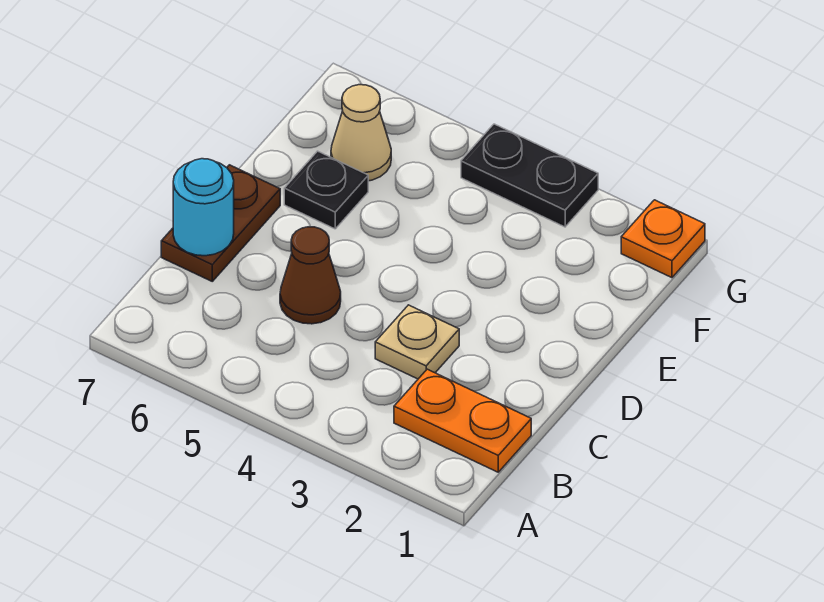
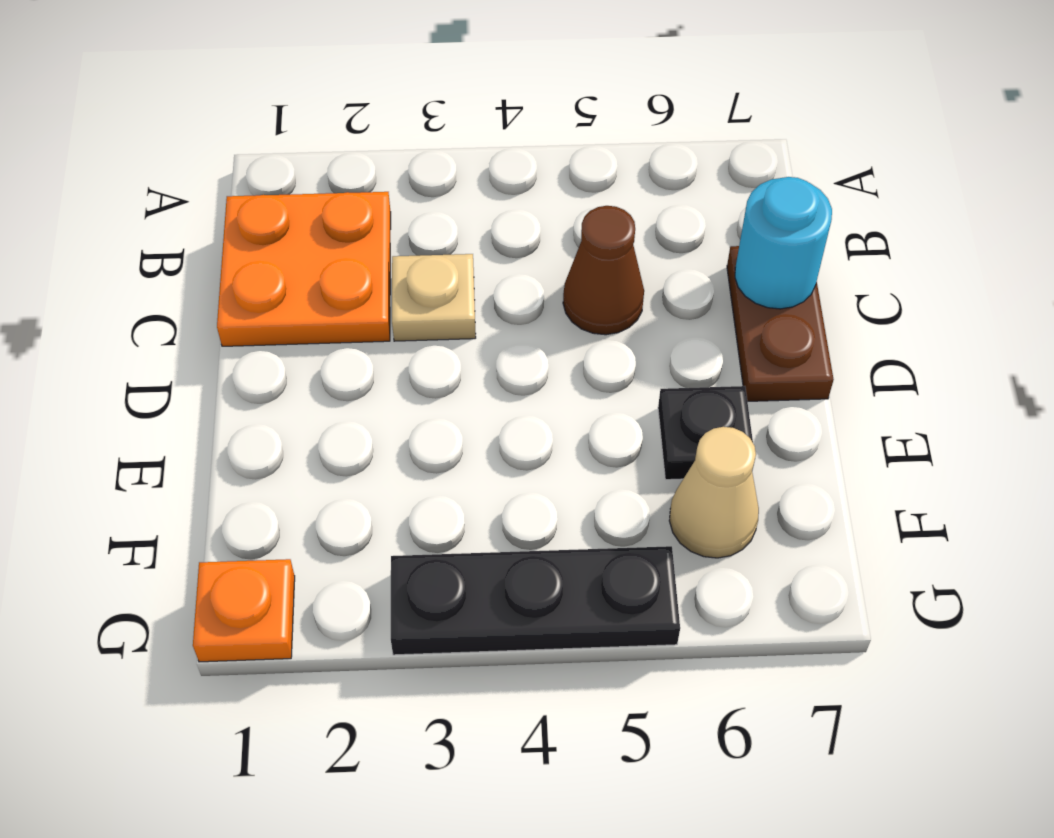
orange 1x2 plate [394,369,531,472] -> orange 2x2 plate [217,192,391,346]
black 1x2 plate [461,124,598,227] -> black 1x3 plate [391,546,680,655]

